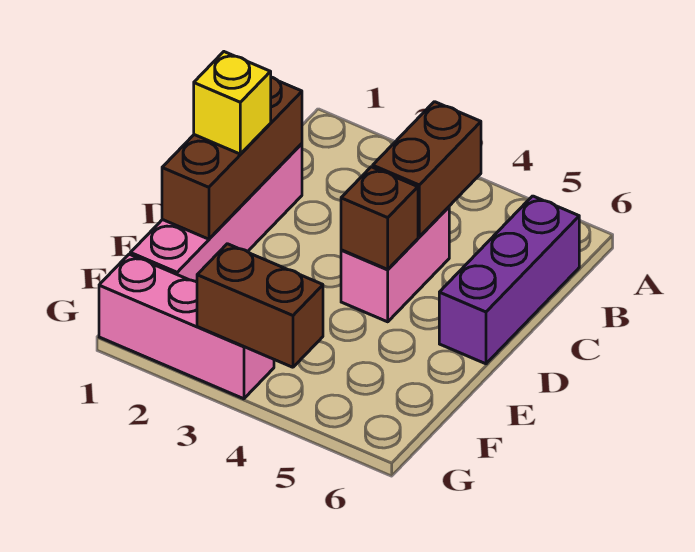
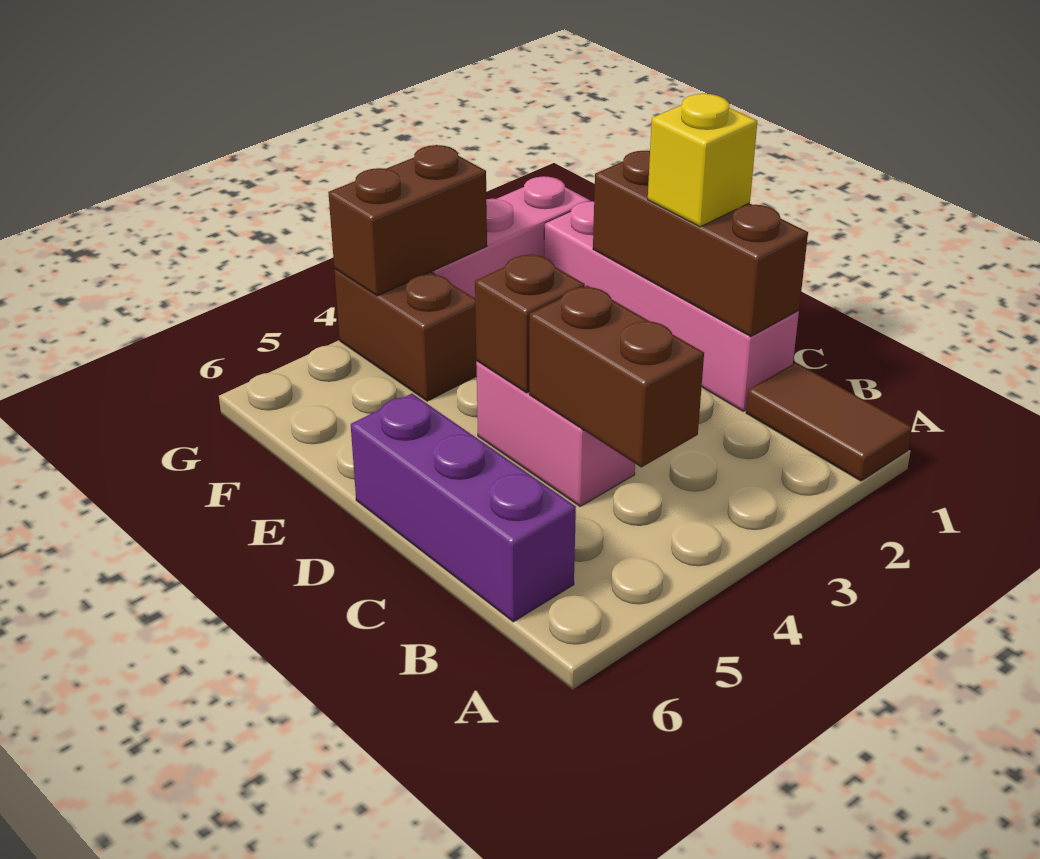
none -> brown 1x2 tile [746,363,912,481]
none -> brown 1x2 brick [334,269,477,401]

